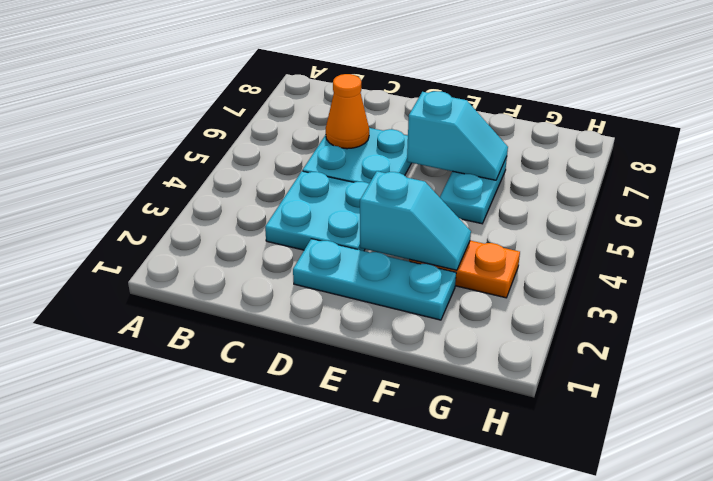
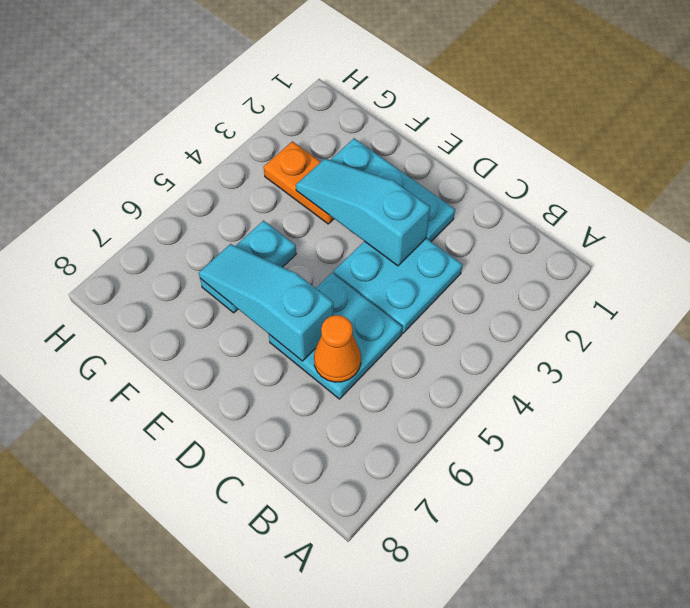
cyan 1x2 slope [360,171,471,270] -> cyan 1x3 slope [296,159,430,266]
cyan 1x2 slope [407,91,508,180] -> cyan 1x3 slope [199,244,334,361]

